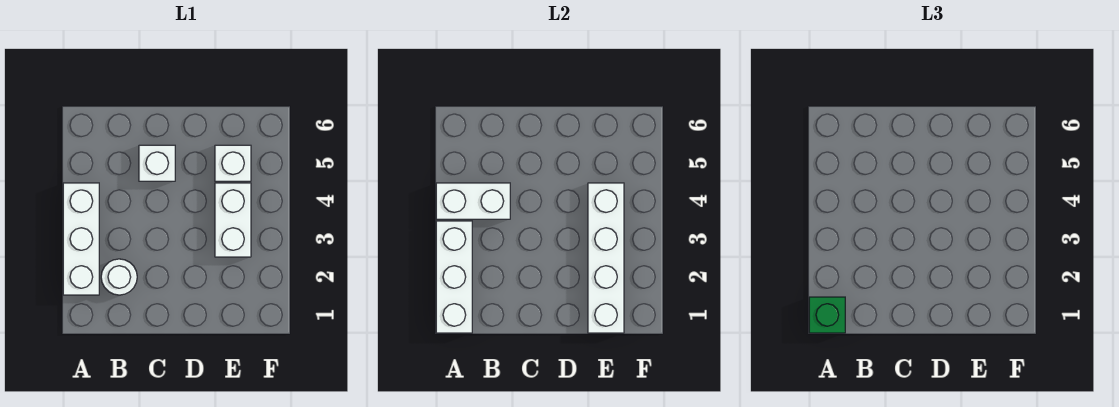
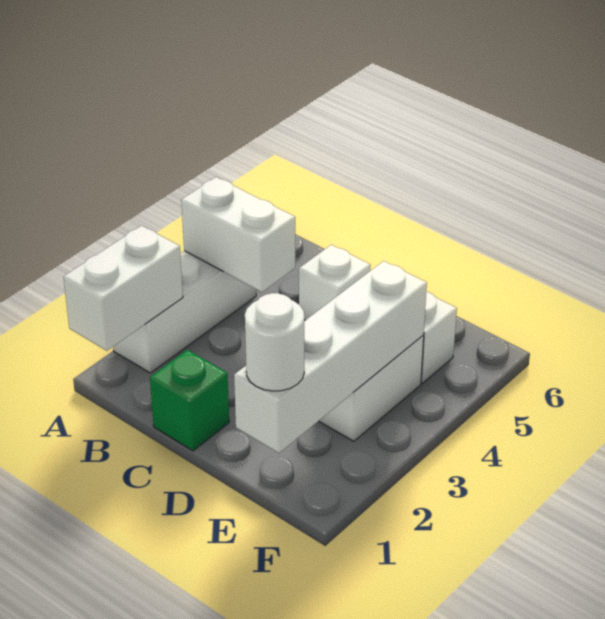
white 1x3 brick [436,221,472,333] -> white 1x2 brick [64,226,183,351]
green 1x1 brick [809,297,845,333] -> green 1x1 brick moved to [150,350,229,451]
white 1x1 round brick [101,259,137,295] -> white 1x1 round brick moved to [245,293,304,391]

